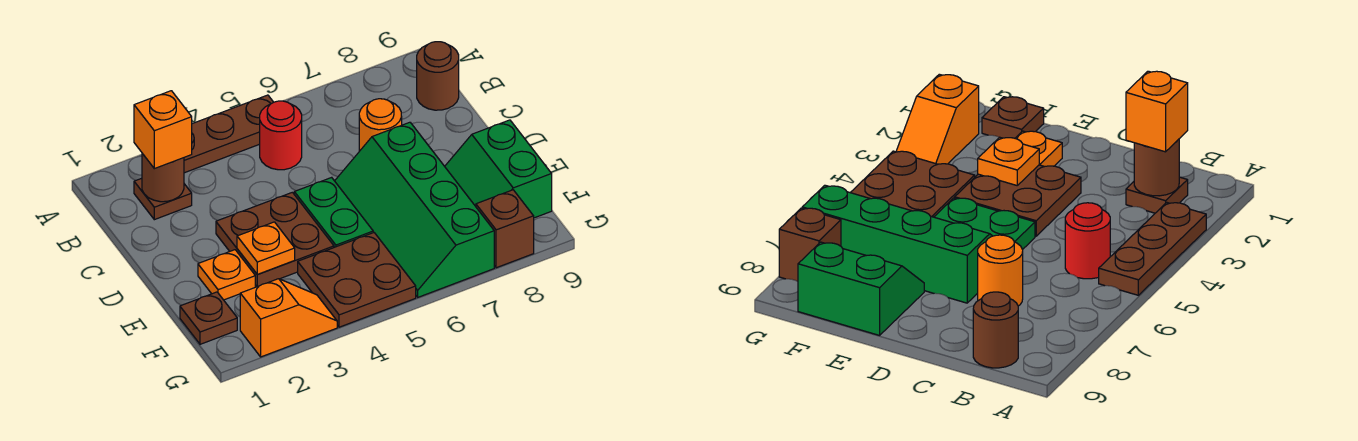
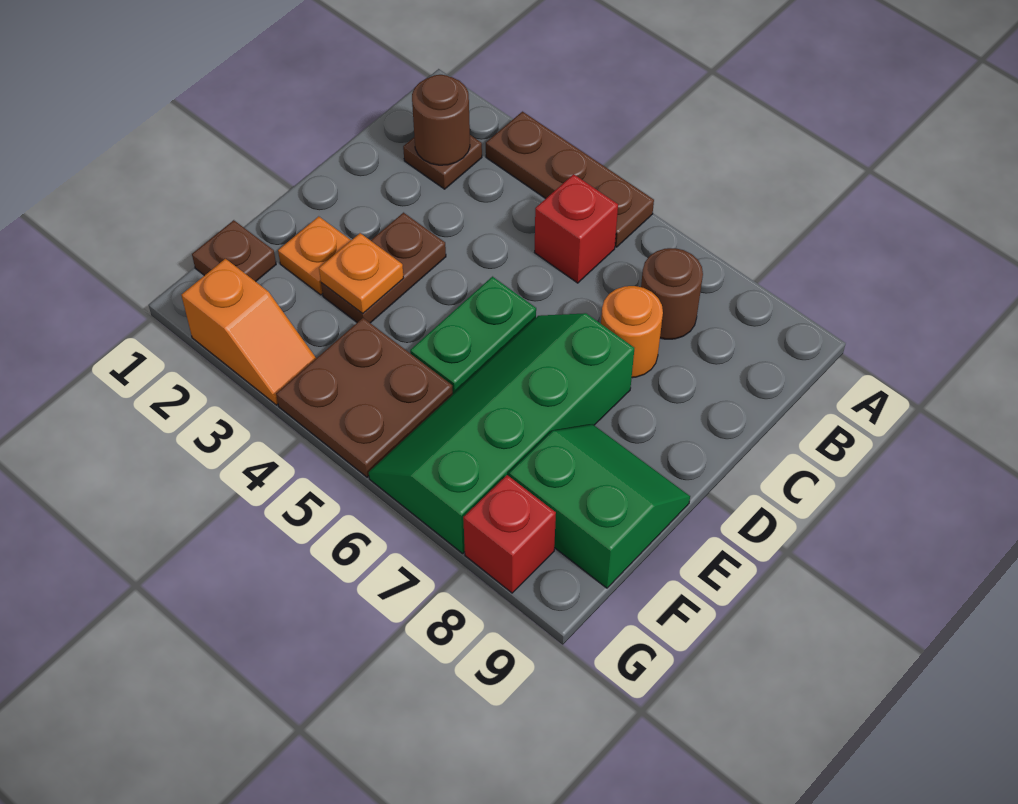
orange 1x1 brick [134,91,192,169] -> none
red 1x1 round brick [260,101,302,170] -> red 1x1 brick [535,174,618,283]
brown 1x1 round brick [417,42,459,110] -> brown 1x1 round brick moved to [641,248,703,339]
brown 2x2 plate [216,192,334,286] -> brown 1x2 plate [321,213,446,323]
green 2x2 slope [445,120,552,218] -> green 2x2 slope turned to [509,424,690,588]
brown 1x1 brick [476,190,534,268] -> red 1x1 brick [463,475,556,593]

